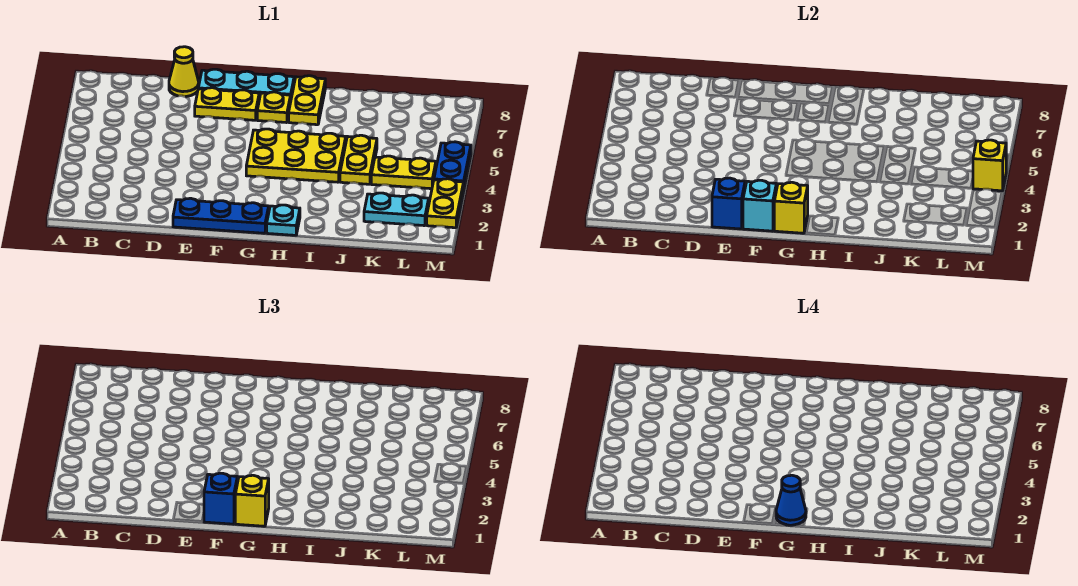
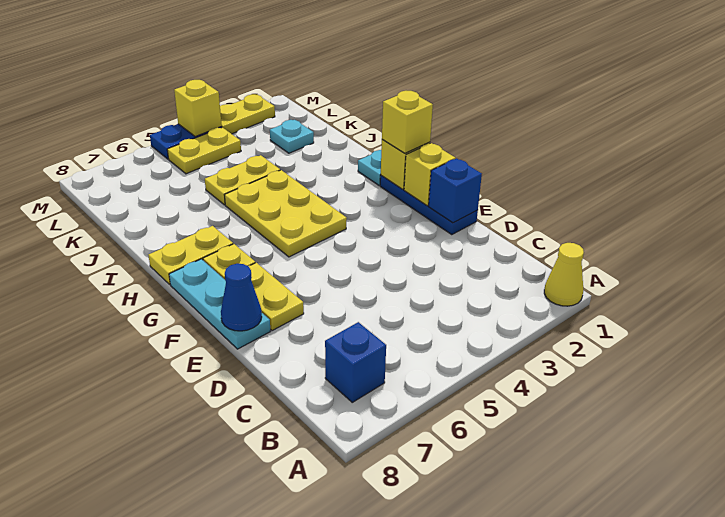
yellow 1x1 cone [169,47,199,97] -> yellow 1x1 cone moved to [544,243,584,306]
cyan 1x1 brick [743,180,776,231] -> yellow 1x1 brick [404,143,455,206]
blue 1x1 brick [204,473,237,524] -> blue 1x1 brick moved to [325,322,386,402]
blue 1x1 cone [776,475,806,525] -> blue 1x1 cone moved to [221,264,262,331]
cyan 1x2 plate [364,193,429,226] -> cyan 1x1 plate [270,120,314,153]
yellow 1x2 plate [371,156,436,189] -> yellow 1x2 plate turned to [167,128,241,174]

